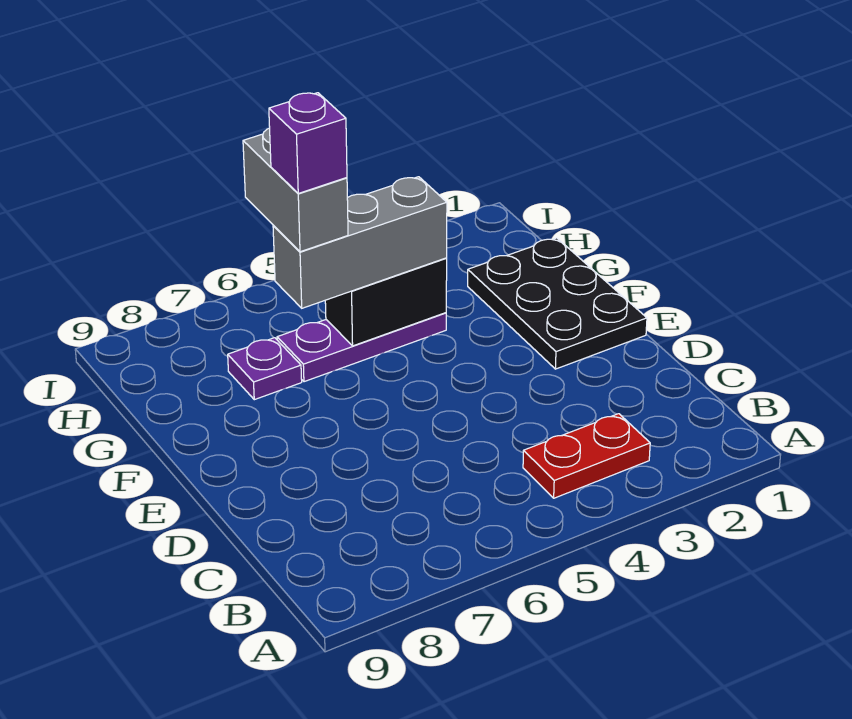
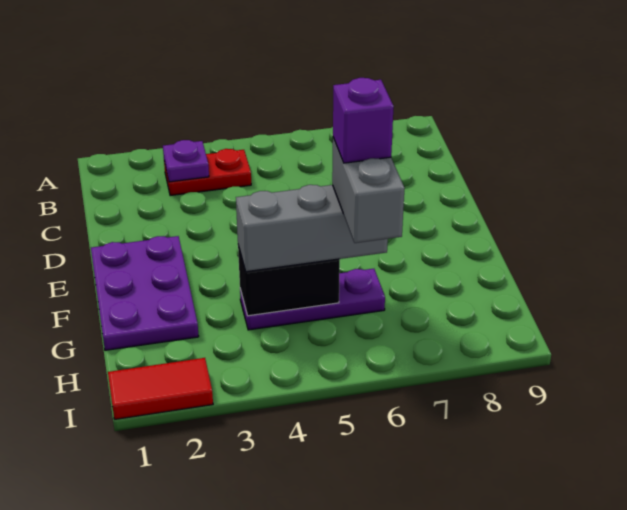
black 2x3 plate [468,238,647,369] -> purple 2x3 plate [91,236,199,350]
purple 1x1 plate [228,338,302,400] -> purple 1x1 plate moved to [163,140,209,182]
none -> red 1x2 tile [108,358,213,419]

